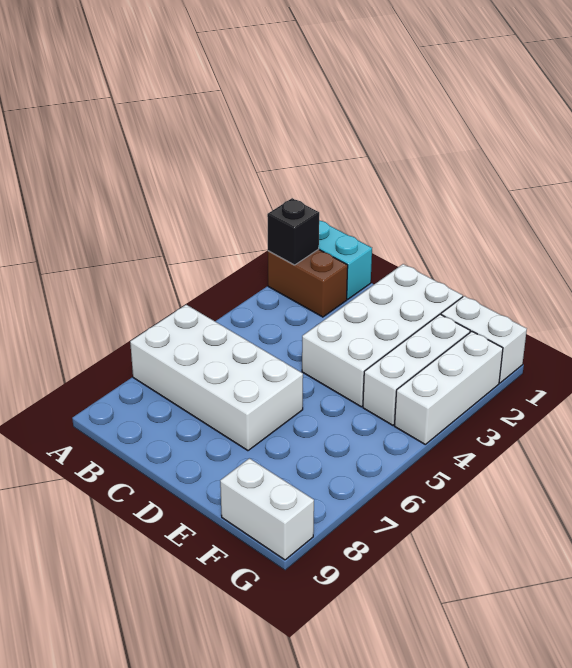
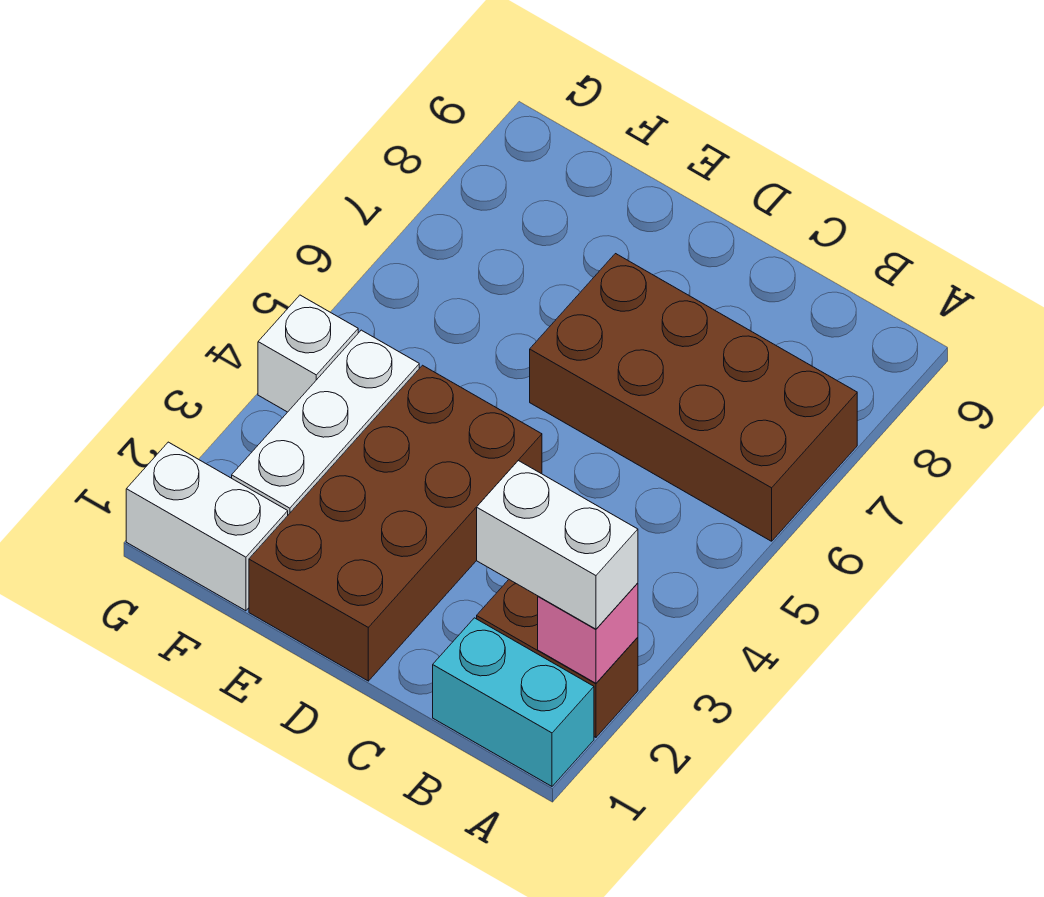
black 1x1 brick [267,198,319,265] -> pink 1x1 brick [538,583,638,683]
white 2x4 brick [130,305,303,451] -> brown 2x4 brick [530,254,857,541]
white 2x4 brick [302,264,463,407] -> brown 2x4 brick [249,365,542,681]
white 1x2 brick [220,458,314,560] -> white 1x2 brick moved to [477,461,638,629]
white 1x3 brick [395,331,503,444] -> white 1x1 brick [258,295,358,412]

